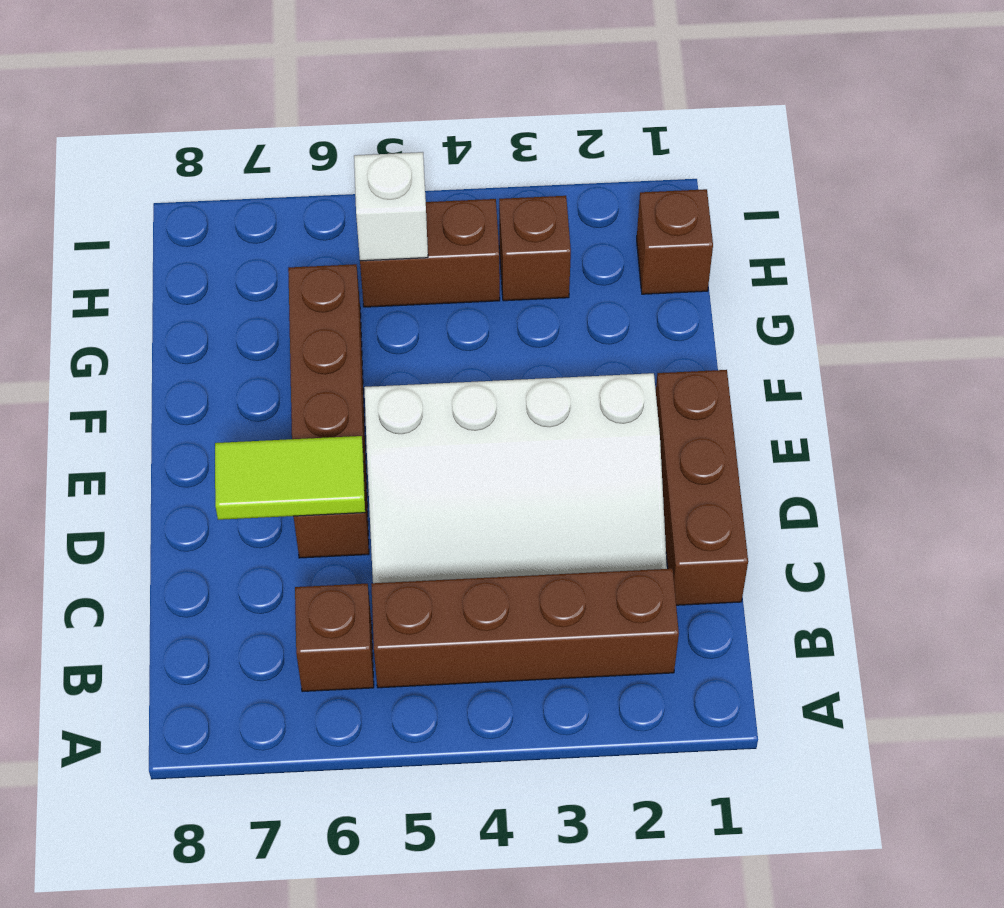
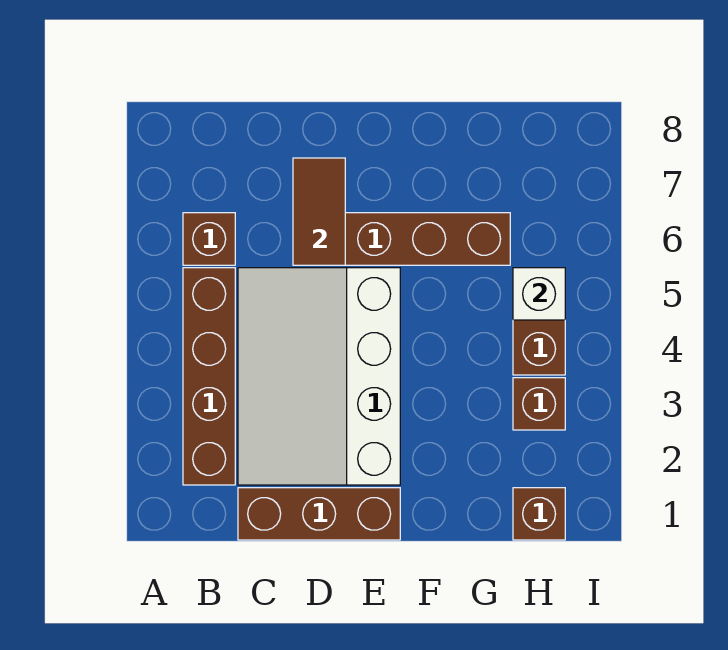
lime 1x2 tile [215,436,365,520] -> brown 1x2 tile [293,158,345,265]

